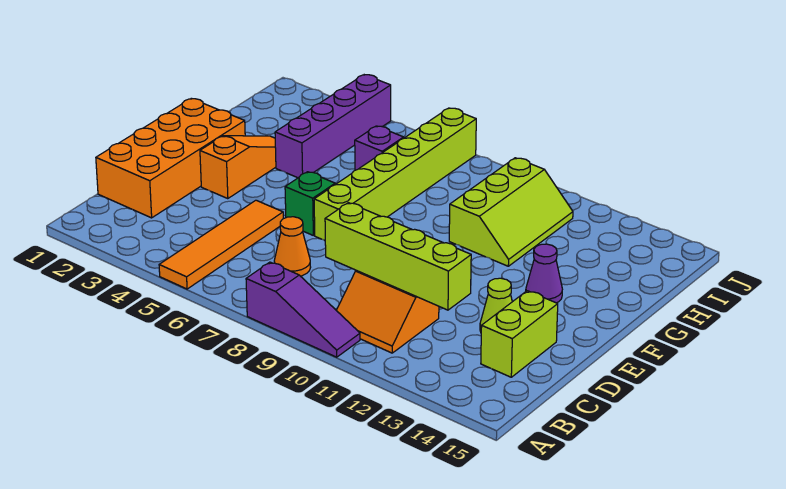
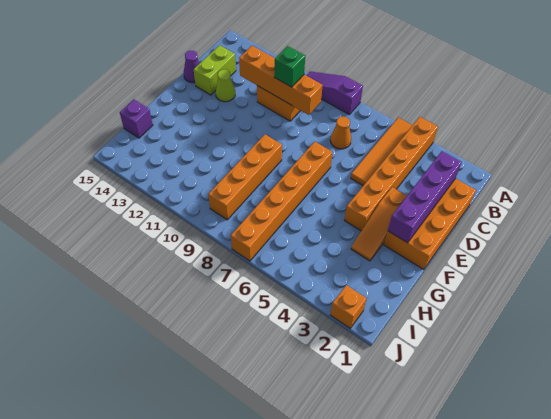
none -> orange 1x6 brick [344,117,438,231]
lime 1x4 brick [325,203,471,310] -> orange 1x4 brick [239,46,323,115]
green 1x1 brick [285,172,335,235] -> green 1x1 brick moved to [274,46,305,87]
lime 1x6 brick [314,108,476,241] -> orange 1x6 brick [231,142,332,261]
none -> orange 1x4 brick [208,134,282,220]
purple 1x1 cone [526,244,562,303] -> purple 1x1 cone moved to [184,51,200,83]
purple 1x4 brick [275,75,391,178] -> purple 1x4 brick moved to [388,151,462,243]
lime 2x3 slope [449,158,573,266] -> none
purple 1x1 brick [355,126,404,170] -> purple 1x1 brick moved to [120,99,153,138]
none -> orange 1x1 brick [330,285,367,328]

